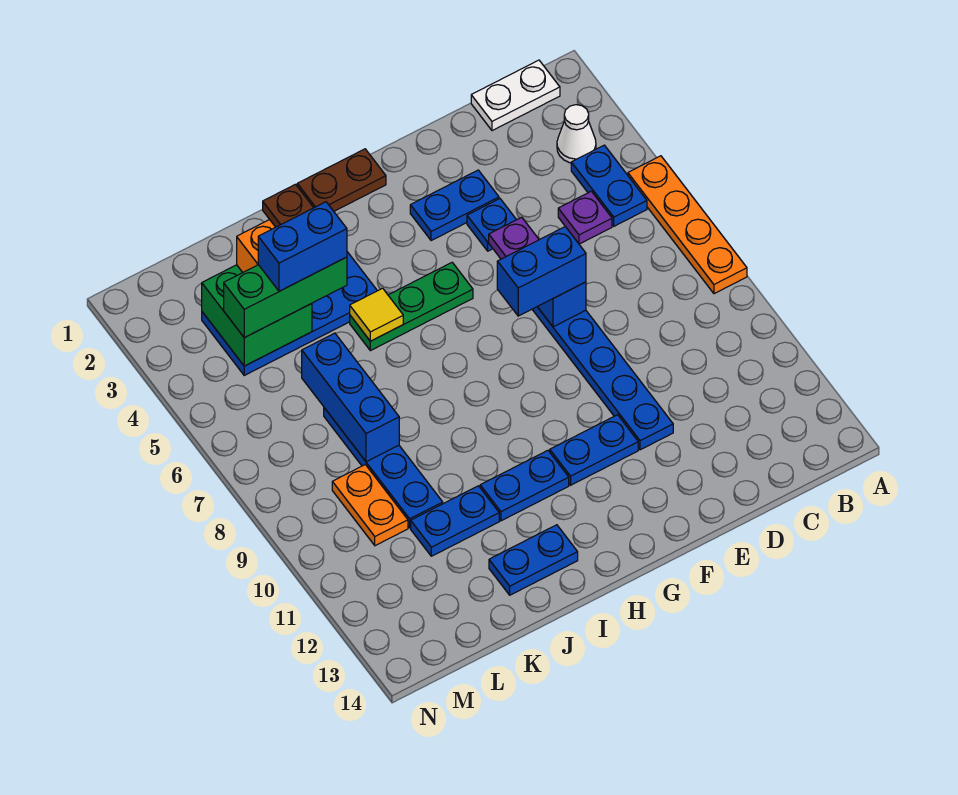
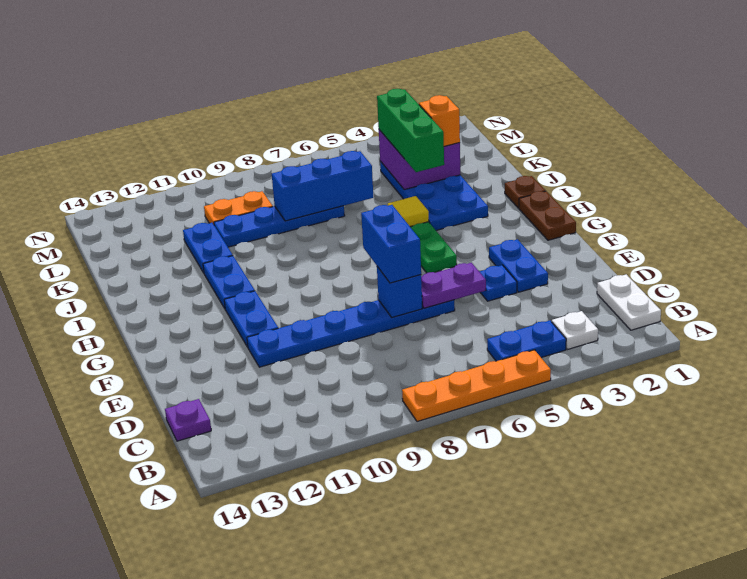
white 1x1 cone [557,105,596,163] -> white 1x1 plate [552,311,598,350]
purple 1x1 plate [558,191,612,244] -> purple 1x1 plate moved to [165,399,211,441]
blue 1x2 plate [489,525,578,595] -> none
blue 1x2 brick [258,202,347,291] -> none
green 2x2 brick [202,265,312,366] -> purple 2x2 brick [379,130,460,190]

